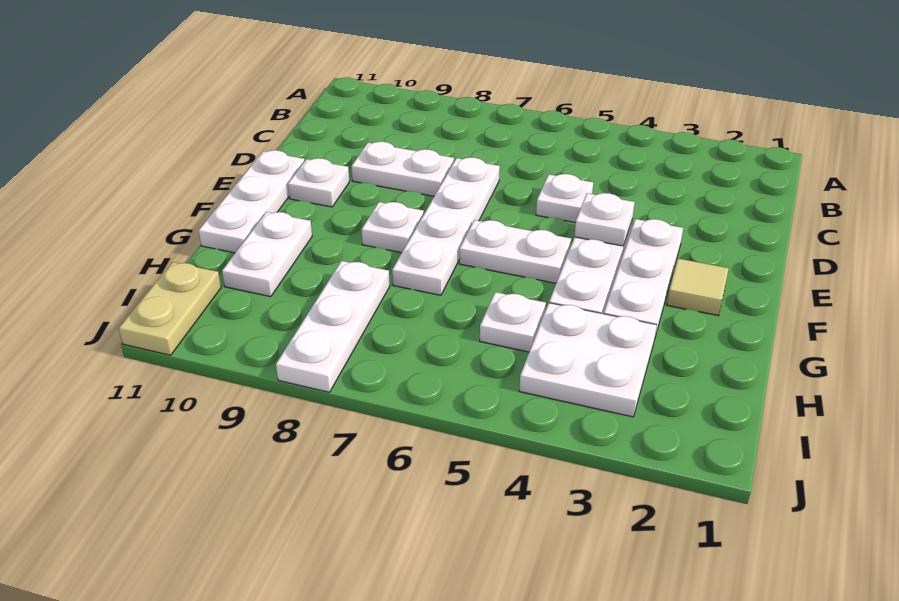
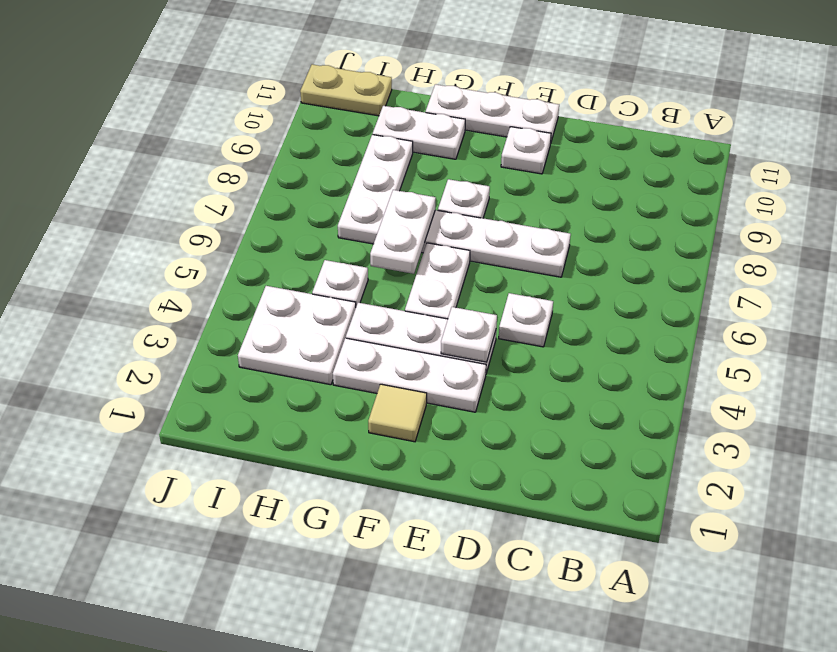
white 1x2 plate [351,142,454,196] -> white 1x2 plate moved to [370,190,436,274]
white 1x3 plate [276,261,390,392] -> white 1x3 plate turned to [338,134,413,244]

